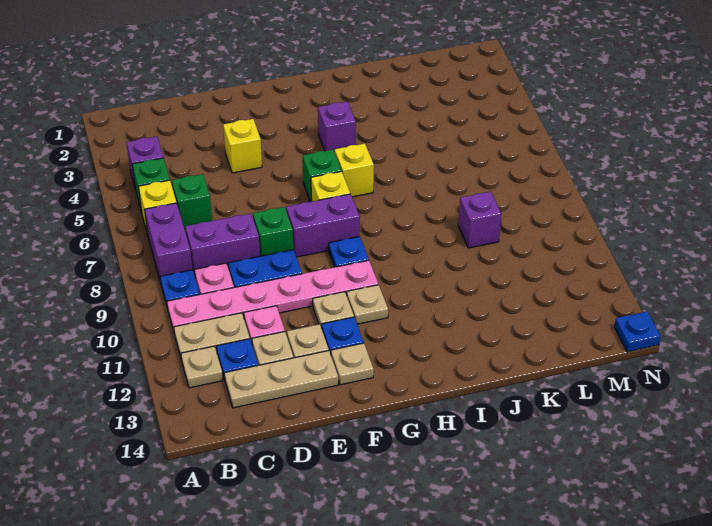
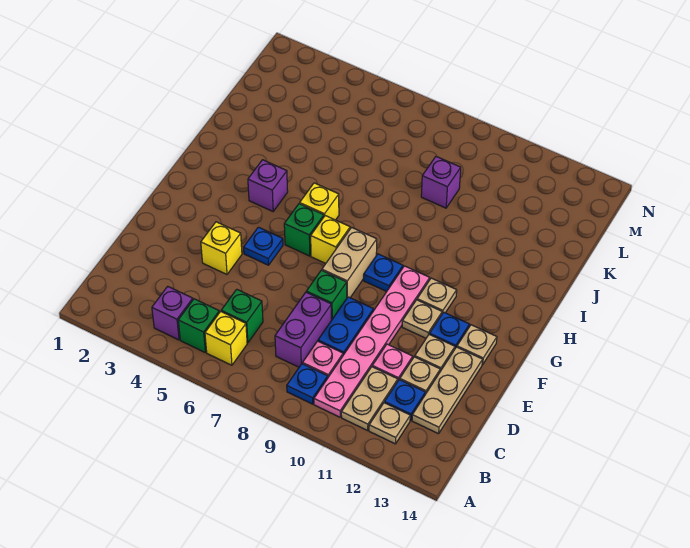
purple 1x2 brick [145,203,192,283] -> none
purple 1x2 brick [286,194,360,257] -> tan 1x2 brick [322,227,377,298]
blue 1x1 plate [614,311,661,352] -> blue 1x1 plate moved to [244,227,283,265]

